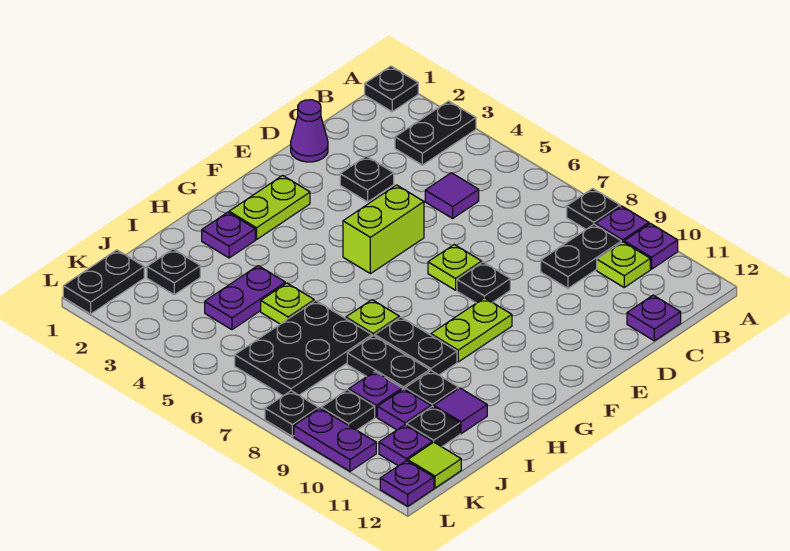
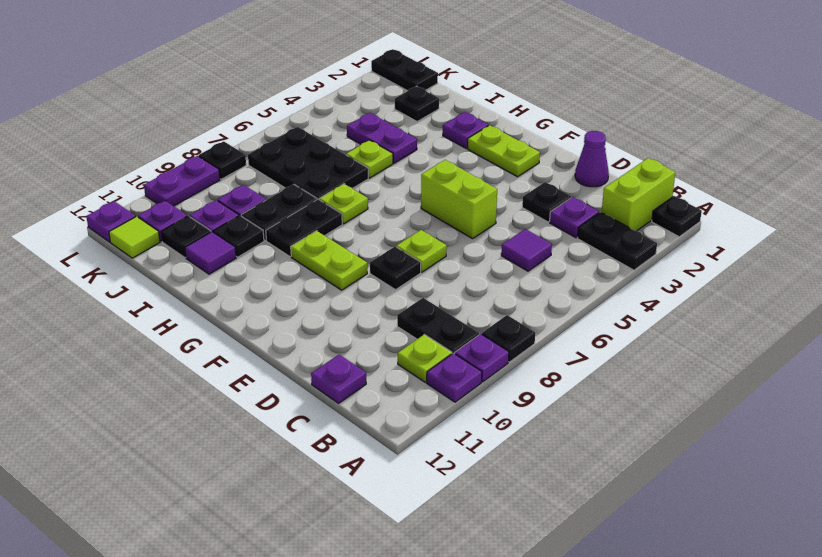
none -> lime 1x2 brick [602,158,676,231]
none -> purple 1x1 plate [550,197,599,238]
black 1x1 plate [321,390,375,430] -> none

